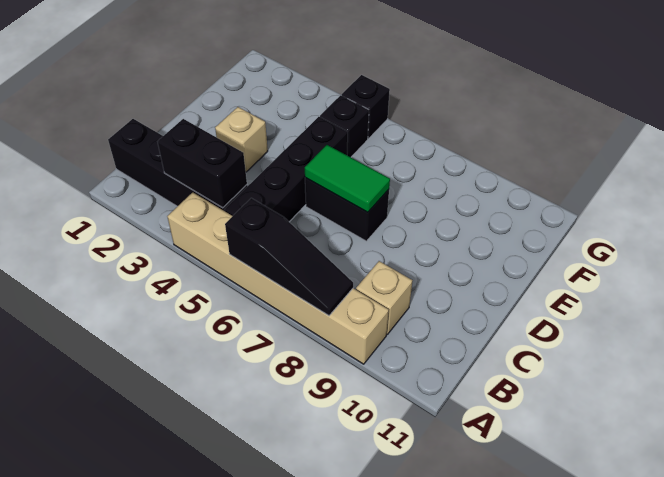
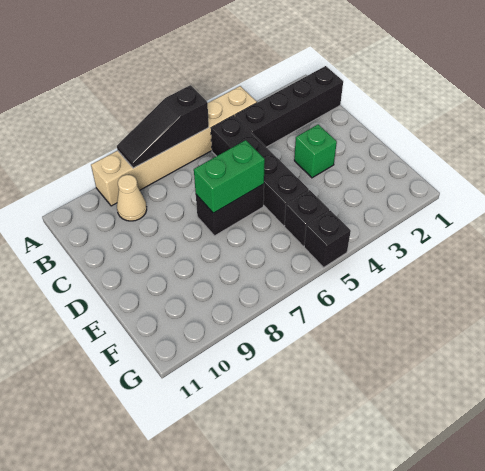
black 1x2 brick [158,119,247,208] -> none
tan 1x1 brick [356,261,412,335] -> tan 1x1 cone [117,175,147,221]
tan 1x1 brick [215,107,268,172] -> green 1x1 brick [294,124,337,178]
green 1x2 tile [305,145,390,212] -> green 1x2 brick [194,140,265,213]

